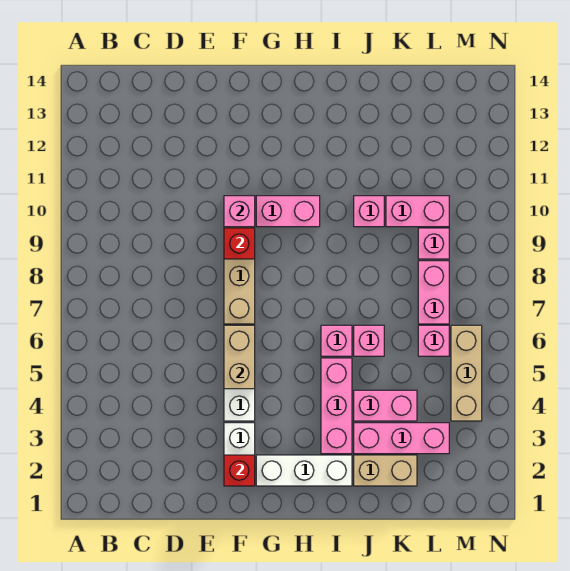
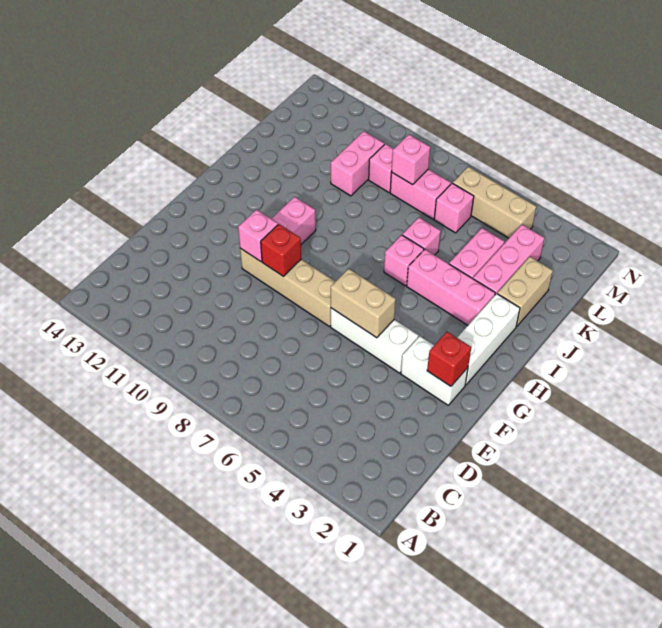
pink 1x1 brick [354,196,384,227] -> pink 1x1 brick moved to [391,135,430,185]

